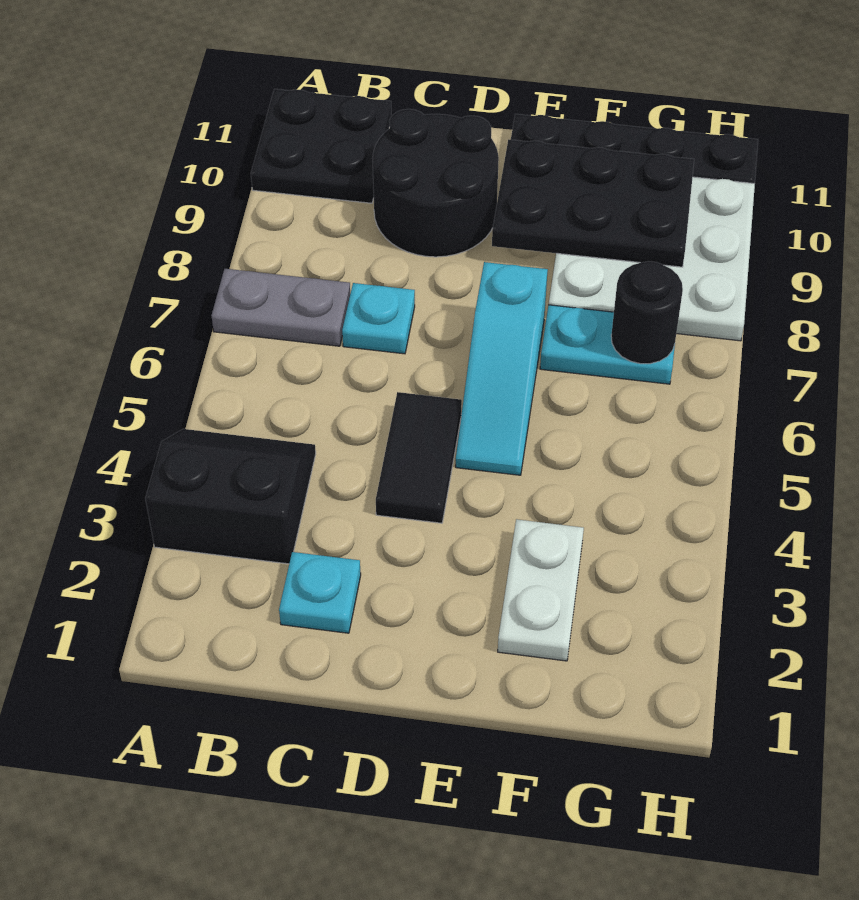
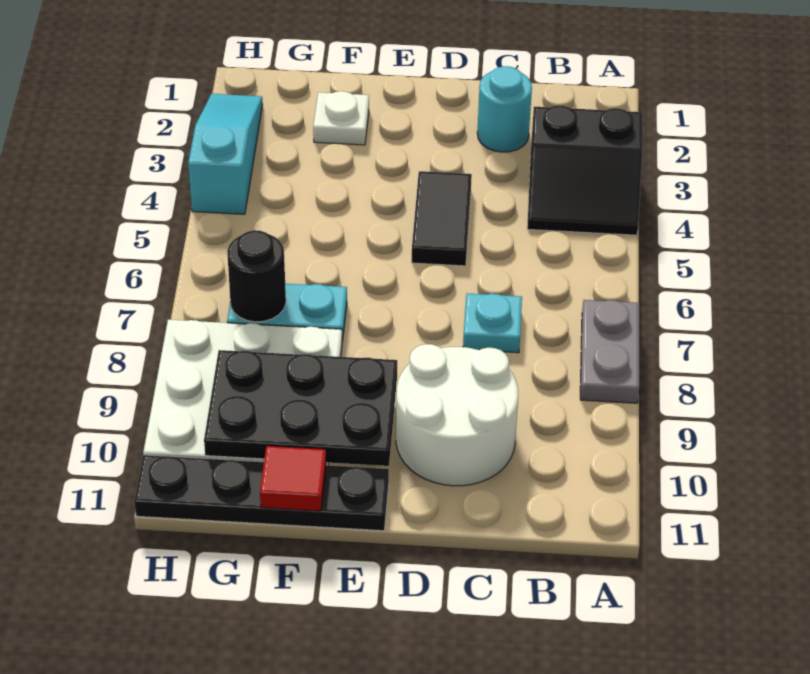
grey 1x2 plate [212,269,350,346] -> grey 1x2 plate turned to [580,300,639,403]
black 2x2 plate [251,89,391,203] -> none
cyan 1x1 plate [279,552,361,633] -> cyan 1x1 round brick [477,66,532,152]
black 2x2 round brick [373,109,499,257] -> white 2x2 round brick [396,344,518,486]
cyan 1x3 slope [456,262,548,475] -> cyan 1x3 slope moved to [188,94,262,214]
white 1x2 plate [498,519,584,661] -> white 1x1 plate [313,91,369,145]
none -> red 1x1 tile [260,446,326,511]

